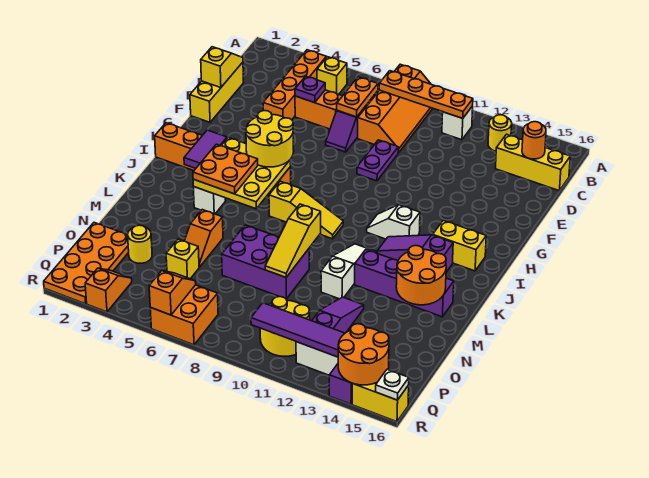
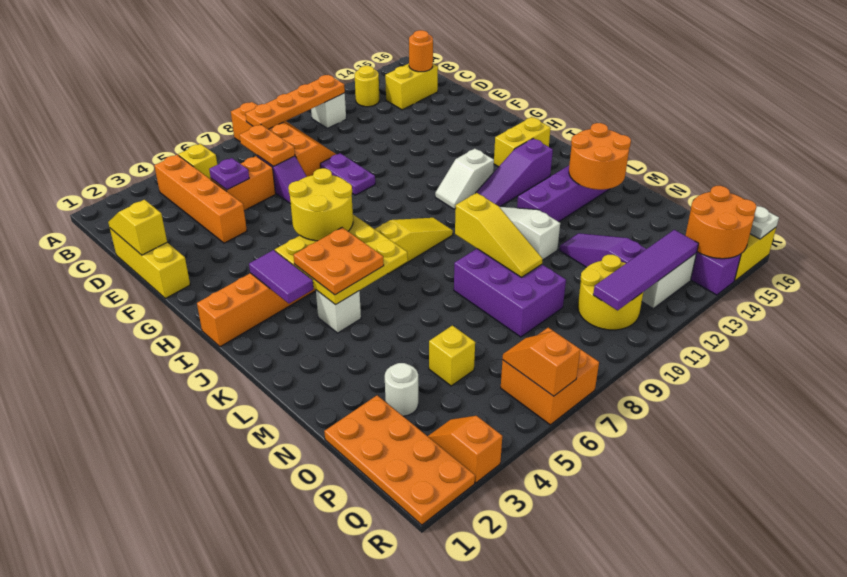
yellow 1x3 brick [495,134,570,191] -> yellow 1x2 brick [385,64,438,110]
orange 1x2 slope [185,210,223,267] -> none
purple 2x3 brick [222,225,309,299] -> purple 2x3 brick turned to [454,249,566,337]
yellow 1x1 round brick [128,225,152,263] -> white 1x1 round brick [385,363,418,416]

